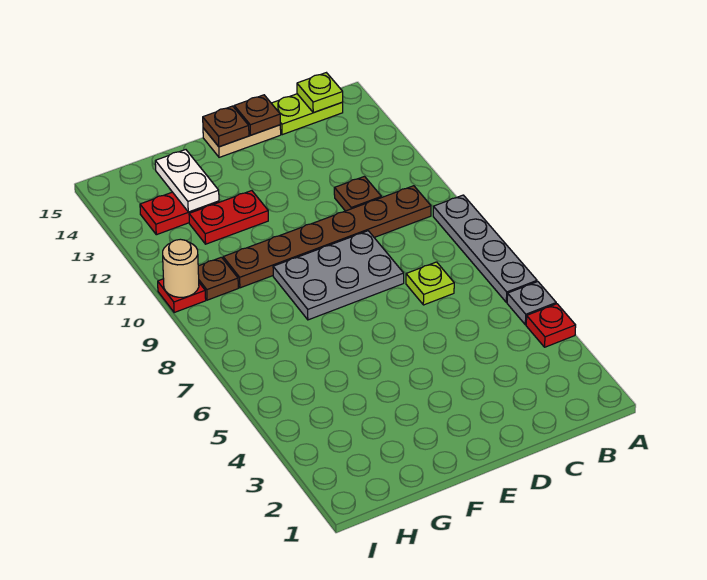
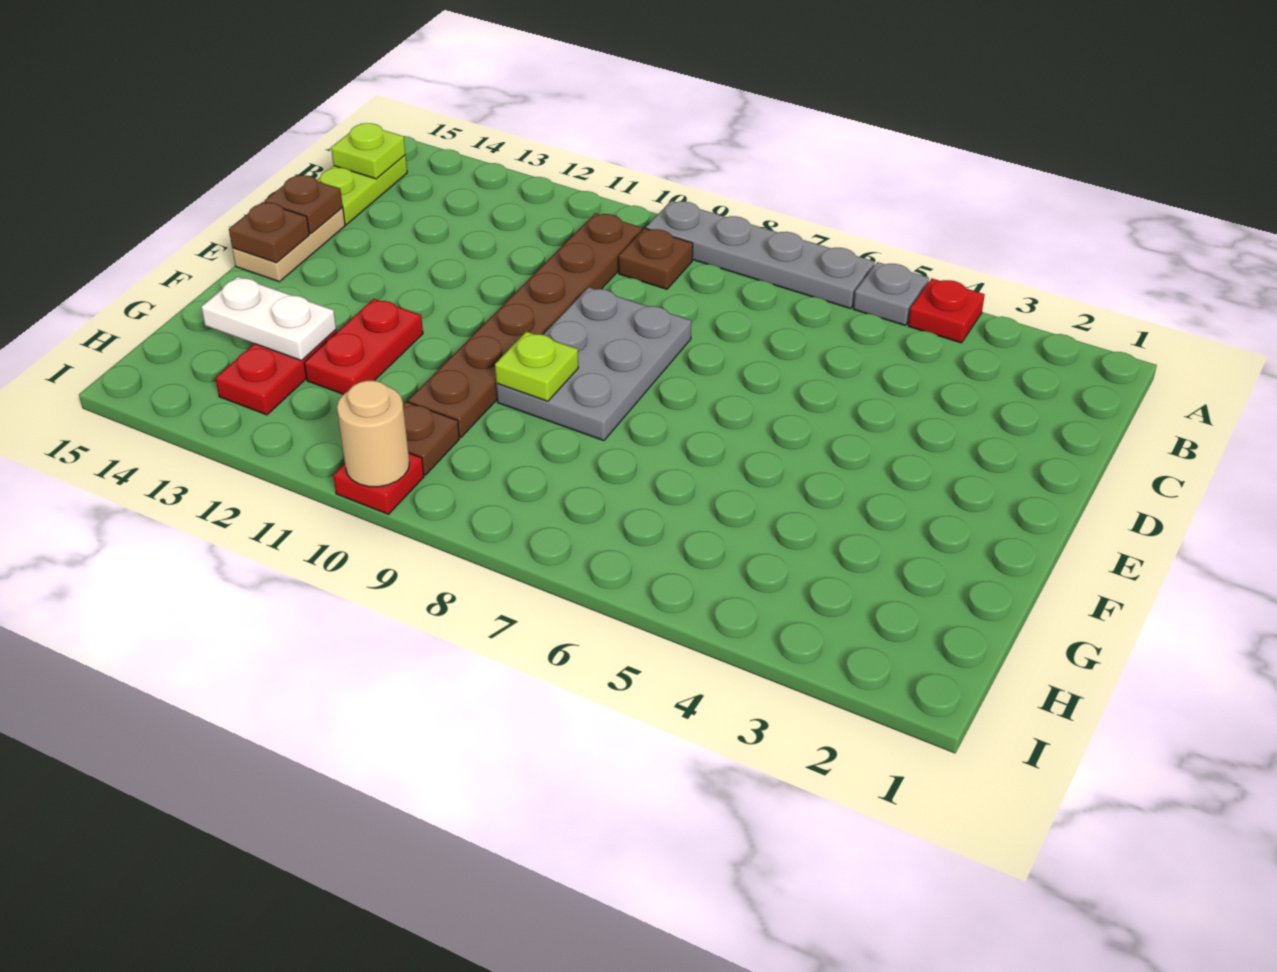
lime 1x1 plate [406,262,454,305] -> lime 1x1 plate moved to [495,332,578,401]
brown 1x1 plate [334,176,381,211] -> brown 1x1 plate moved to [619,228,693,289]

